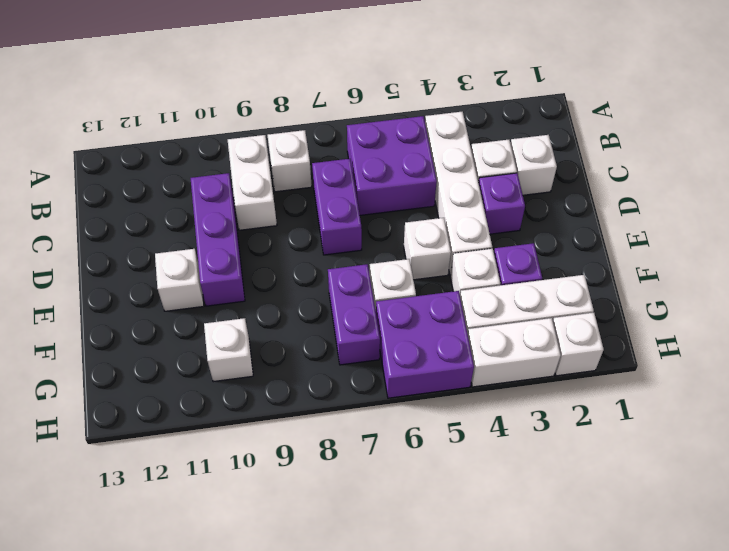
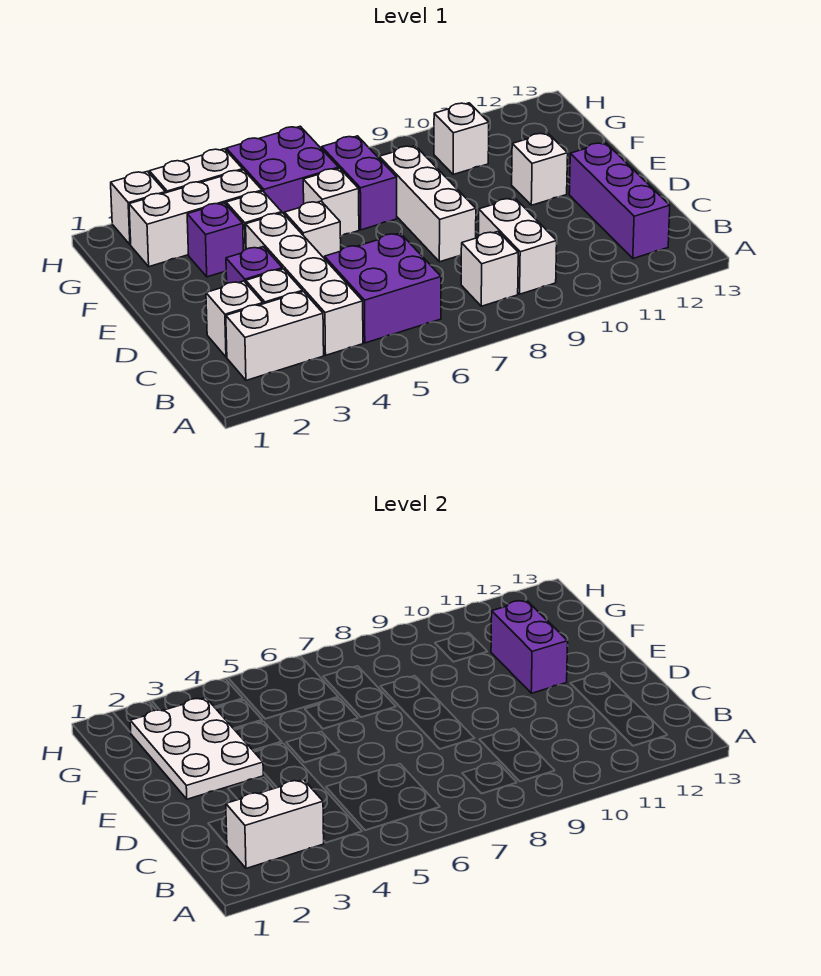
none -> white 1x2 brick [226,292,324,380]
none -> white 1x2 brick [226,779,324,868]
purple 1x2 brick [312,159,362,255] -> purple 1x2 brick moved to [491,600,568,693]
purple 1x3 brick [191,173,245,306] -> purple 1x3 brick moved to [569,143,670,258]
none -> white 1x3 brick [379,146,476,262]
none -> white 2x3 plate [130,698,263,799]

